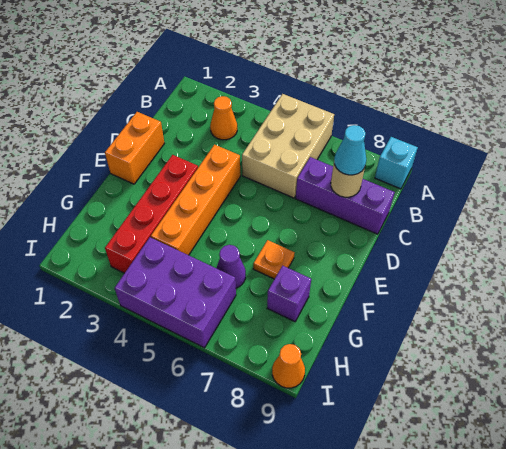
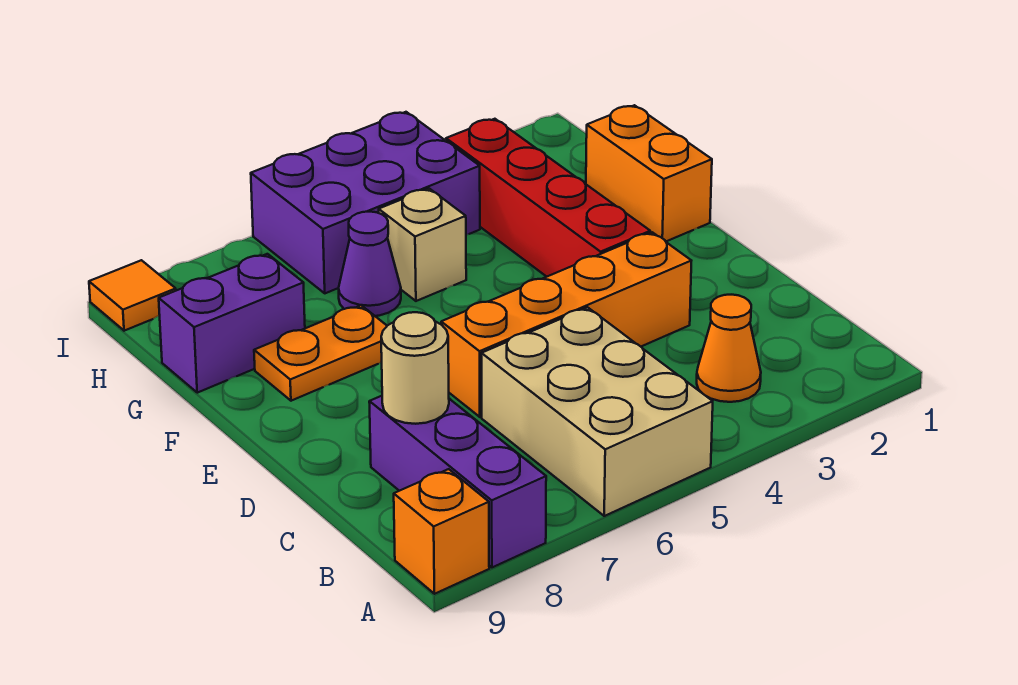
cyan 1x1 brick [375,137,418,189] -> orange 1x1 brick [394,469,489,594]
purple 1x3 brick [295,157,395,234] -> purple 1x3 brick turned to [369,396,546,567]
cyan 1x1 cone [334,125,366,175] -> none
orange 1x2 brick [105,112,164,184] -> orange 1x2 brick moved to [586,105,712,241]
orange 1x4 brick [151,145,240,255] -> orange 1x4 brick turned to [441,232,691,417]
orange 1x1 plate [253,240,295,279] -> orange 1x2 plate [254,305,387,401]
none -> tan 1x1 brick [379,189,466,301]
purple 1x1 brick [267,266,311,322] -> purple 1x2 brick [159,254,305,393]
orange 1x1 cone [272,344,305,388] -> orange 1x1 tile [89,260,176,331]

